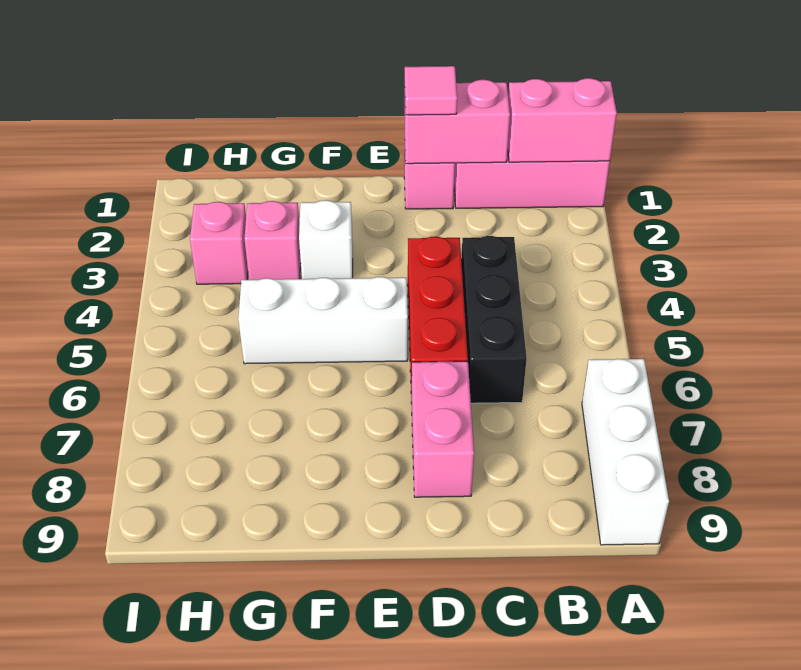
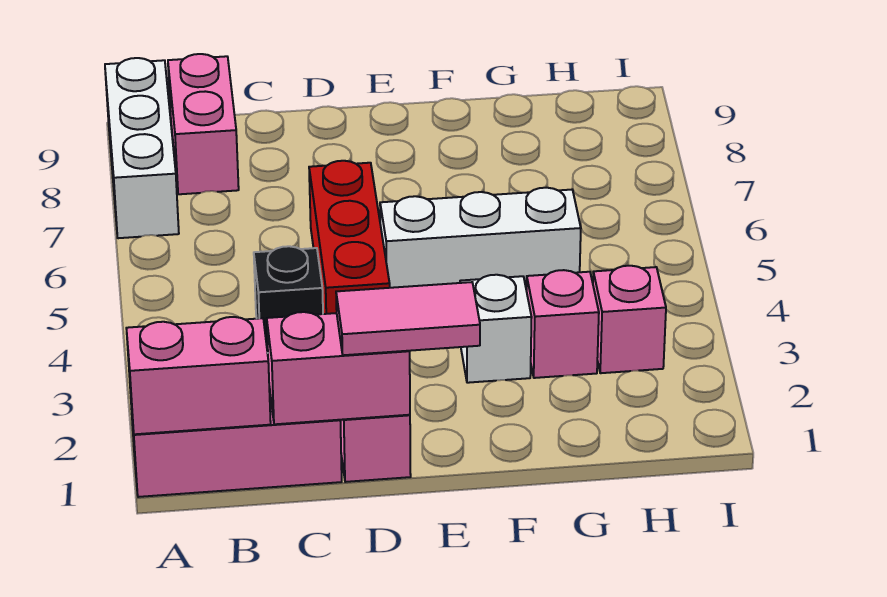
black 1x3 brick [461,236,527,403] -> black 1x1 brick [254,246,323,353]
pink 1x1 tile [405,66,457,115] -> pink 1x2 tile [336,282,480,355]
pink 1x2 brick [412,361,474,497] -> pink 1x2 brick moved to [168,54,239,194]

